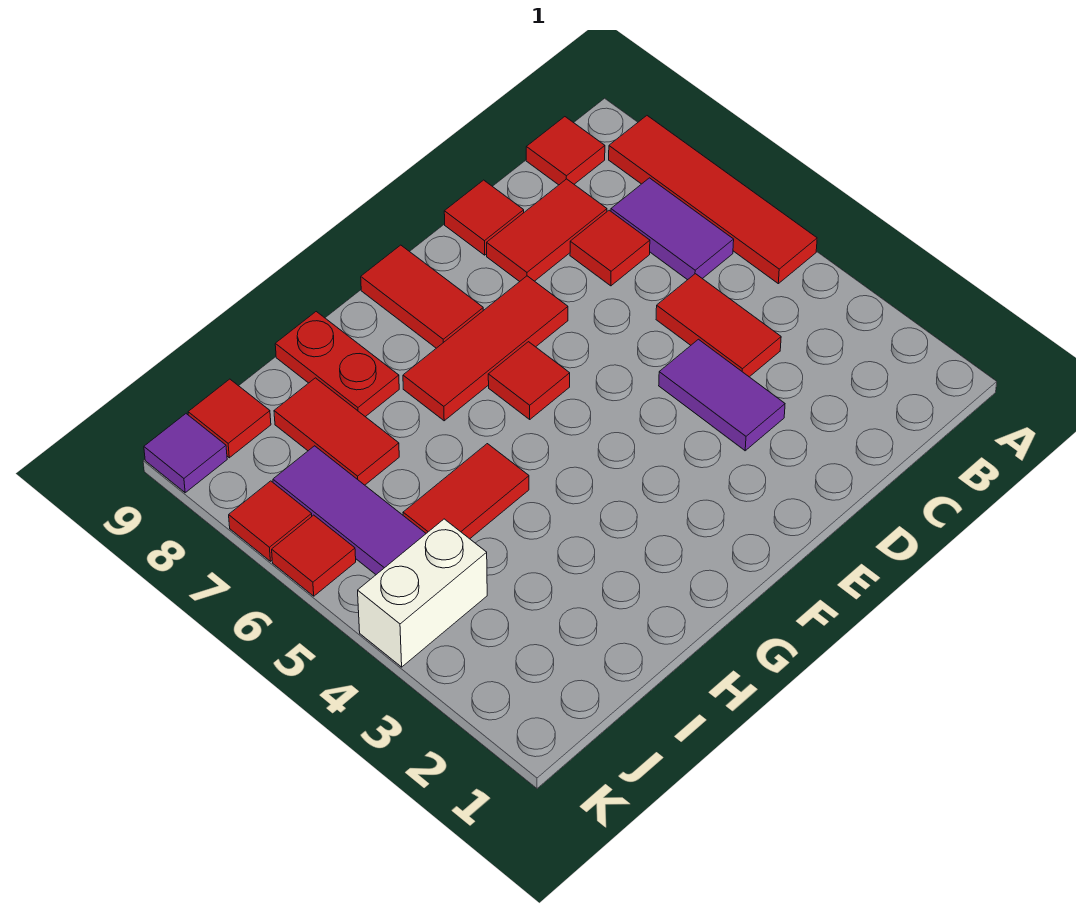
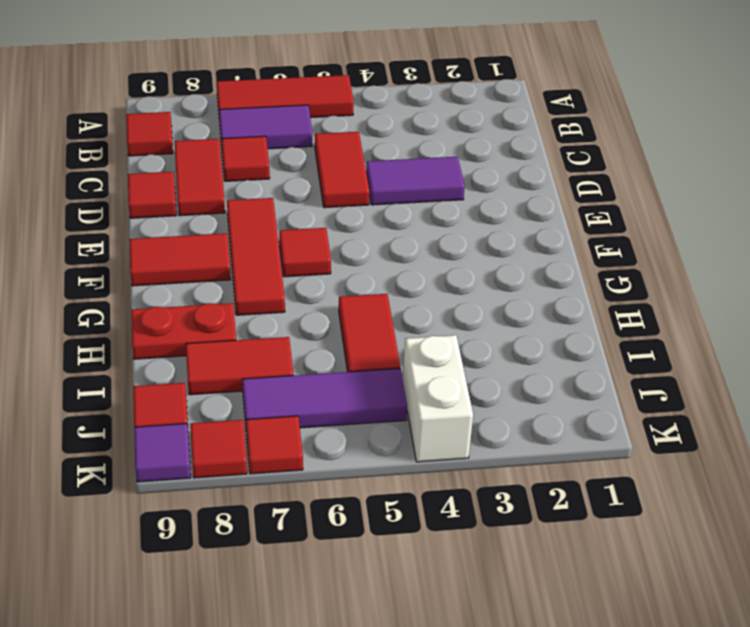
red 1x4 tile [609,116,817,284] -> red 1x3 tile [217,75,354,118]
red 1x2 tile [656,274,781,377] -> red 1x2 tile turned to [315,132,369,208]
red 1x1 tile [272,515,356,596] -> red 1x1 tile moved to [190,420,247,478]

